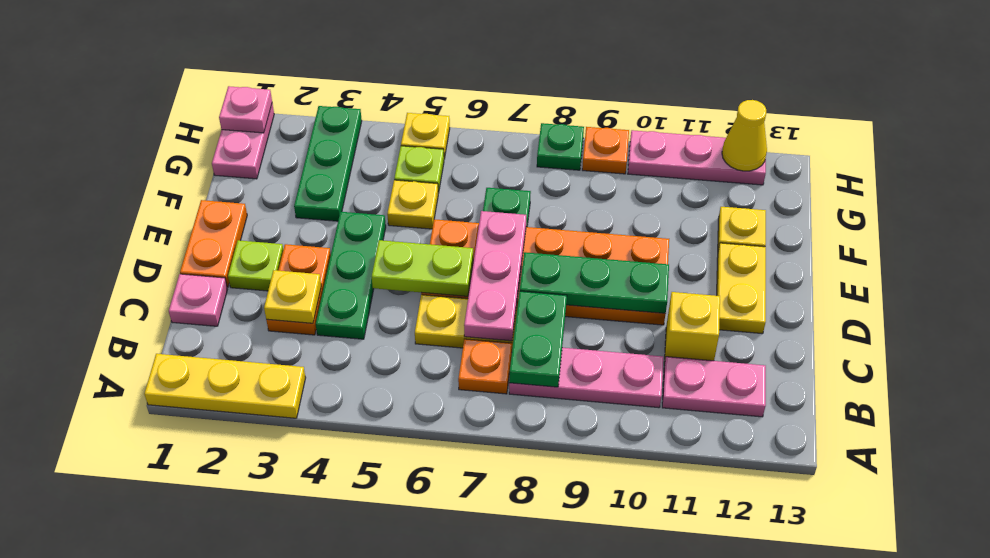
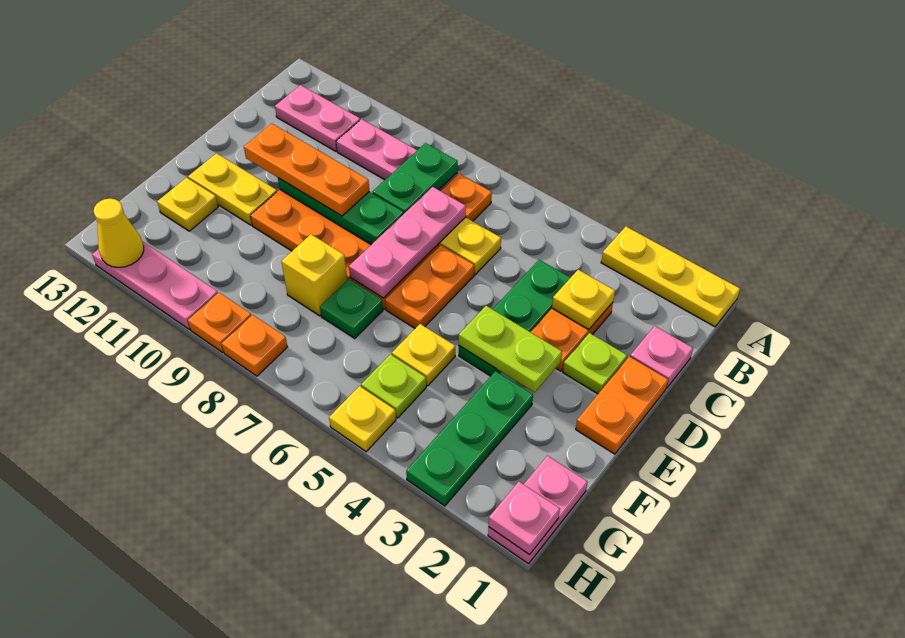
yellow 1x1 brick [664,292,720,364] -> yellow 1x1 brick moved to [281,234,347,316]
lime 1x2 plate [372,240,473,296] -> lime 1x2 plate moved to [459,306,562,392]
none -> orange 1x3 plate [244,124,369,216]
yellow 1x2 plate [717,243,766,334] -> yellow 1x2 plate turned to [188,153,277,225]
green 1x1 plate [537,123,584,170] -> orange 1x1 plate [222,315,287,376]

